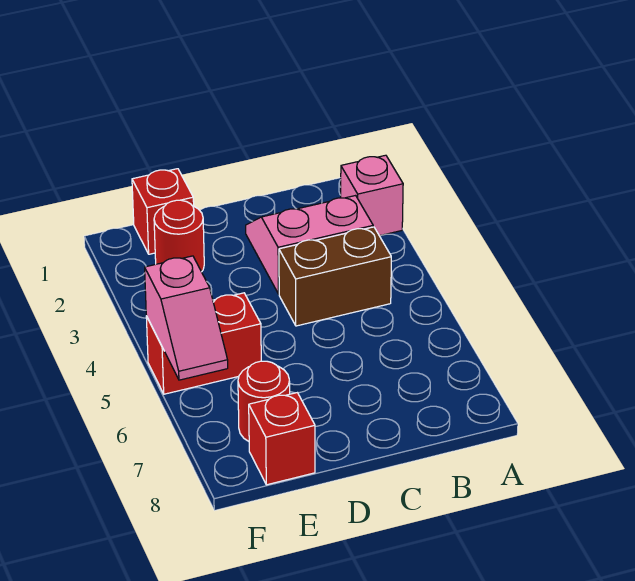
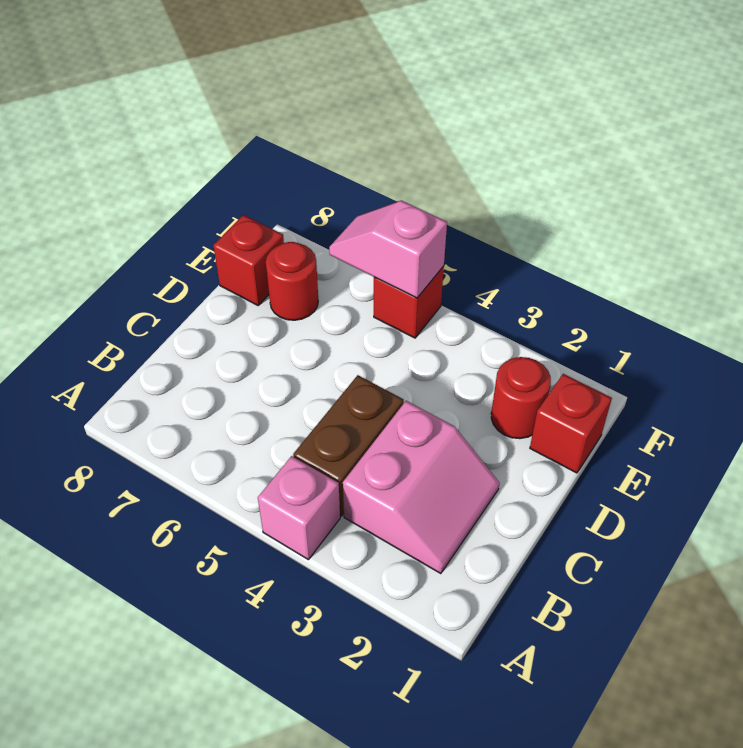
pink 1x1 brick [341,155,403,236] -> pink 1x1 brick moved to [258,456,340,560]
red 1x2 brick [146,293,261,394] -> red 1x1 brick [374,266,444,338]

